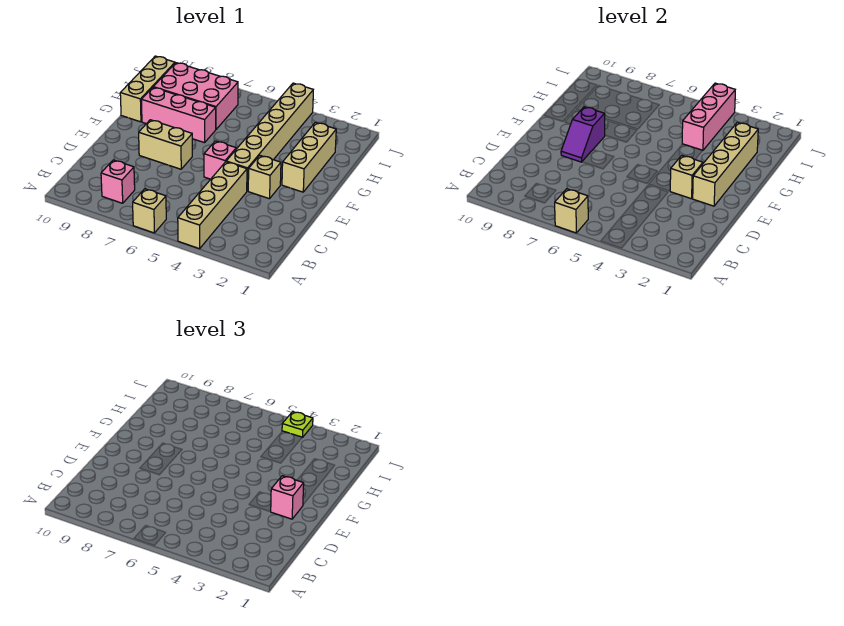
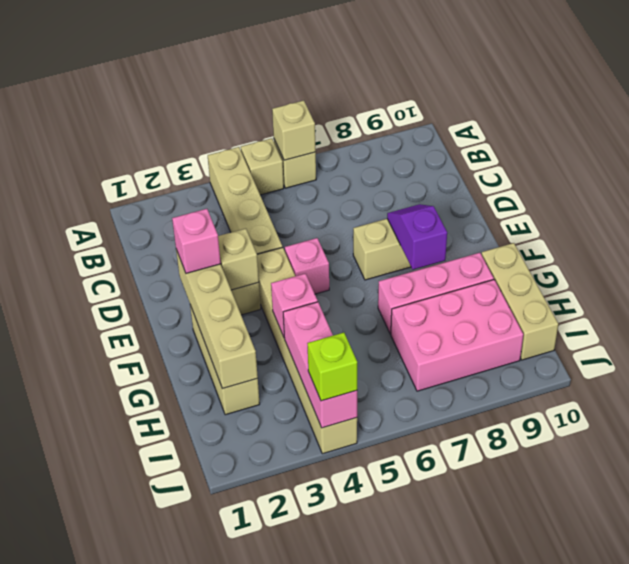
none -> tan 1x1 brick [241,138,284,195]
pink 1x1 brick [101,160,135,203] -> pink 1x1 brick moved to [271,274,318,337]
lime 1x1 plate [282,412,313,437] -> lime 1x1 brick [307,333,357,401]

